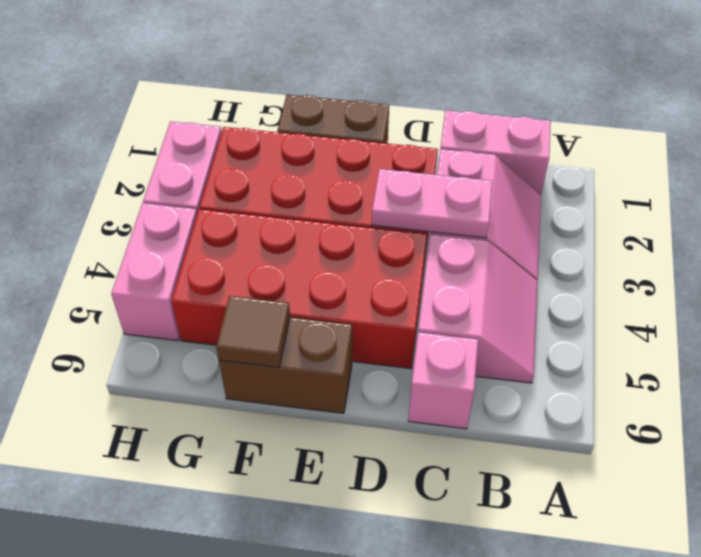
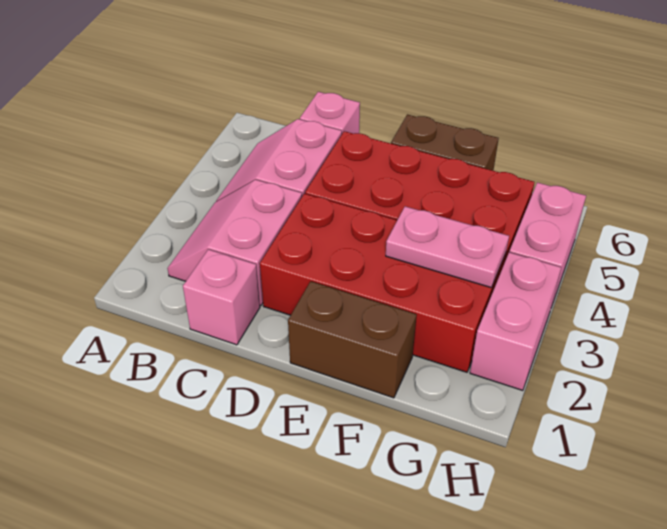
pink 1x2 brick [441,110,551,195] -> pink 1x1 brick [183,249,260,345]
pink 1x2 plate [372,169,492,238] -> pink 1x2 plate moved to [386,206,509,288]
brown 1x1 tile [216,296,290,367] -> none

